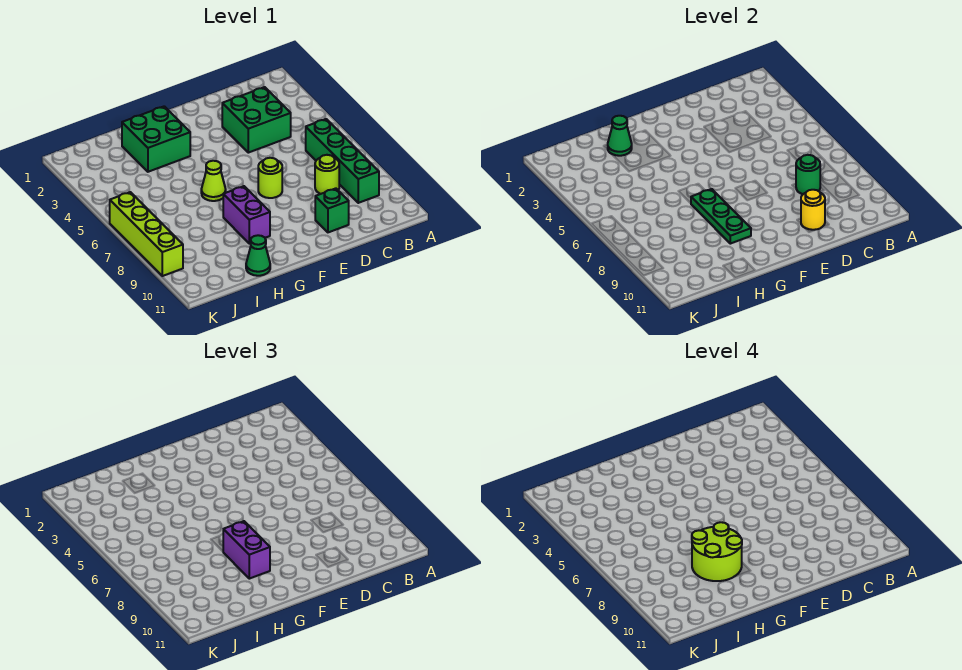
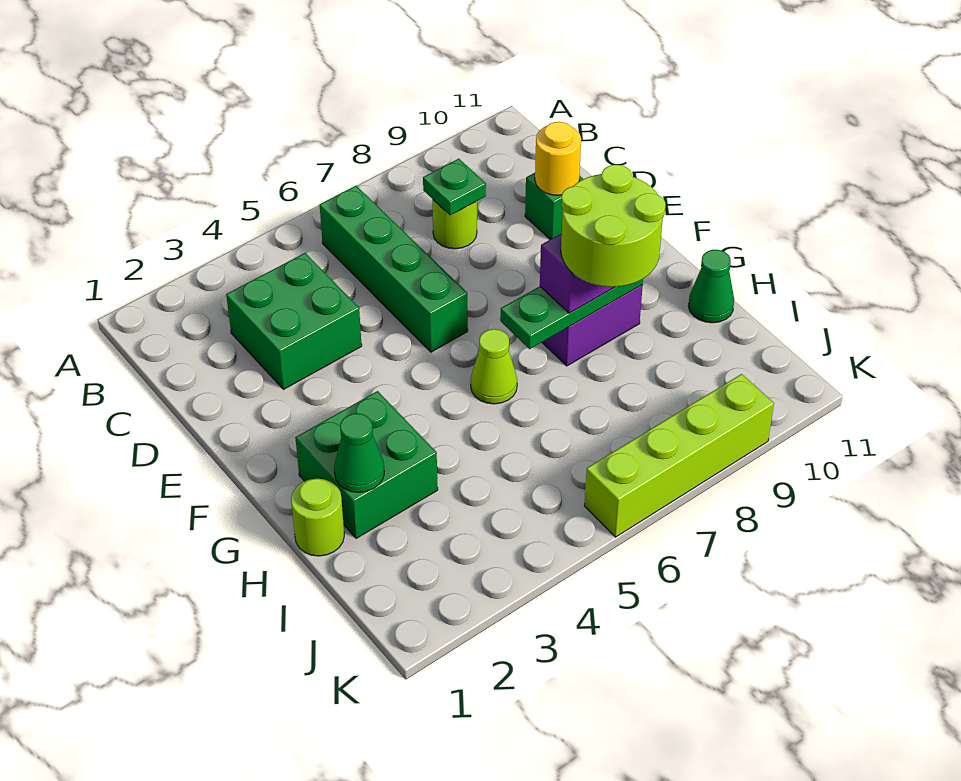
green 1x4 brick [306,119,379,203] -> green 1x4 brick turned to [320,186,468,352]
green 1x1 round brick [796,155,820,194] -> green 1x1 plate [423,159,486,215]
lime 1x1 round brick [258,158,282,198] -> lime 1x1 round brick moved to [291,479,344,556]

